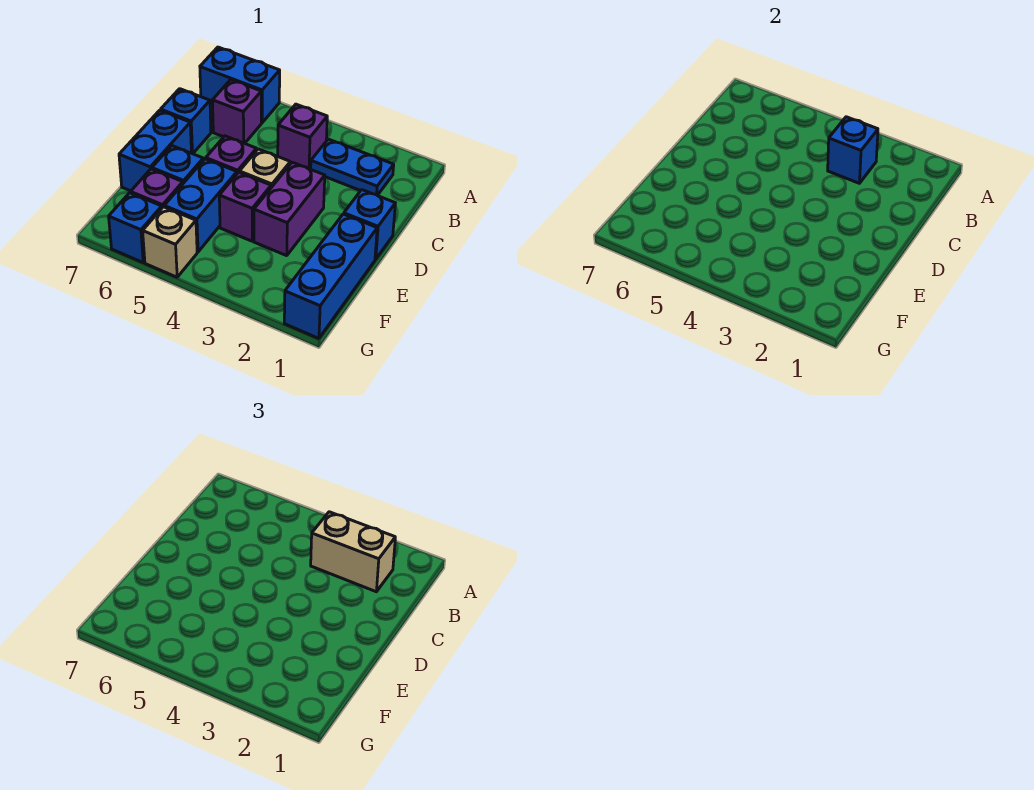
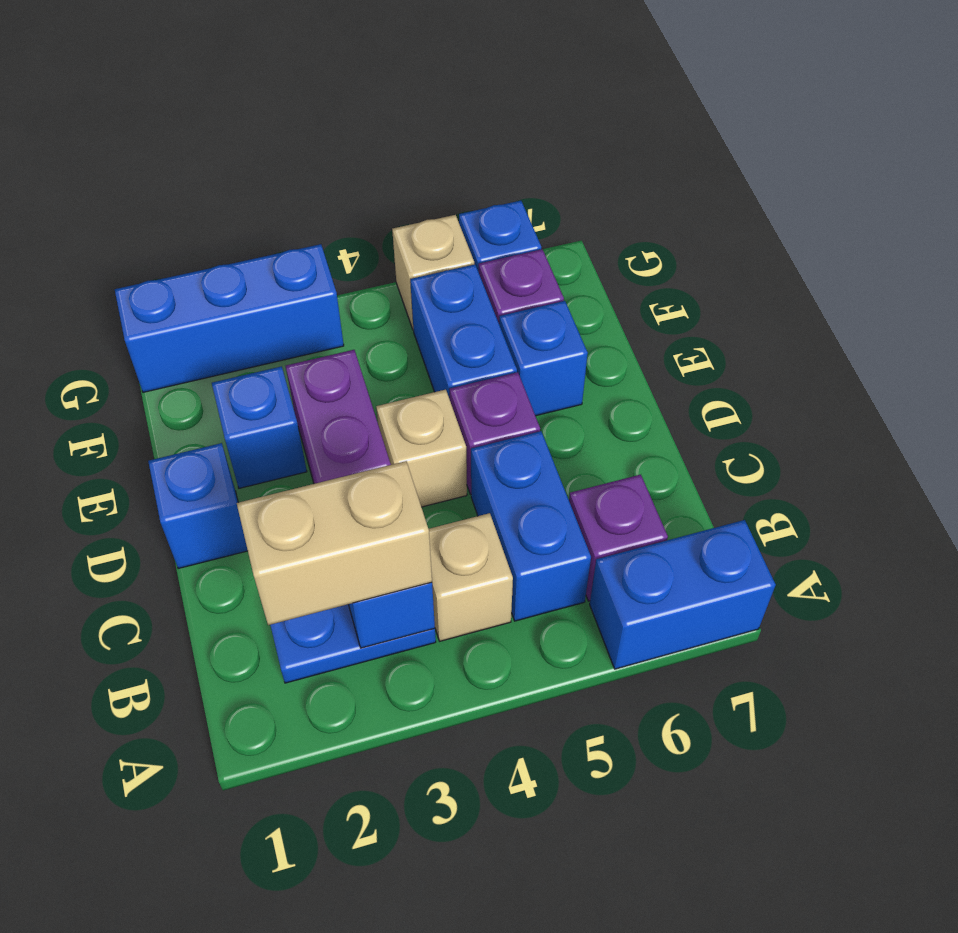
purple 1x1 brick [278,104,327,169] -> tan 1x1 brick [429,513,513,641]
blue 1x1 brick [161,89,211,154] -> blue 1x1 brick moved to [212,366,307,488]
blue 1x2 brick [119,110,192,191] -> blue 1x2 brick moved to [471,431,591,621]
blue 1x3 brick [284,214,377,338] -> blue 1x3 brick turned to [115,244,344,392]
purple 1x1 brick [219,172,271,241] -> none

